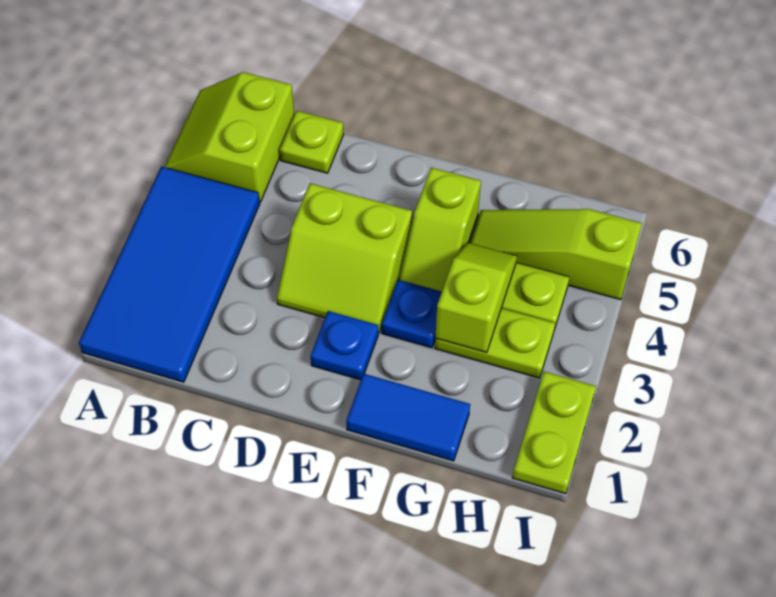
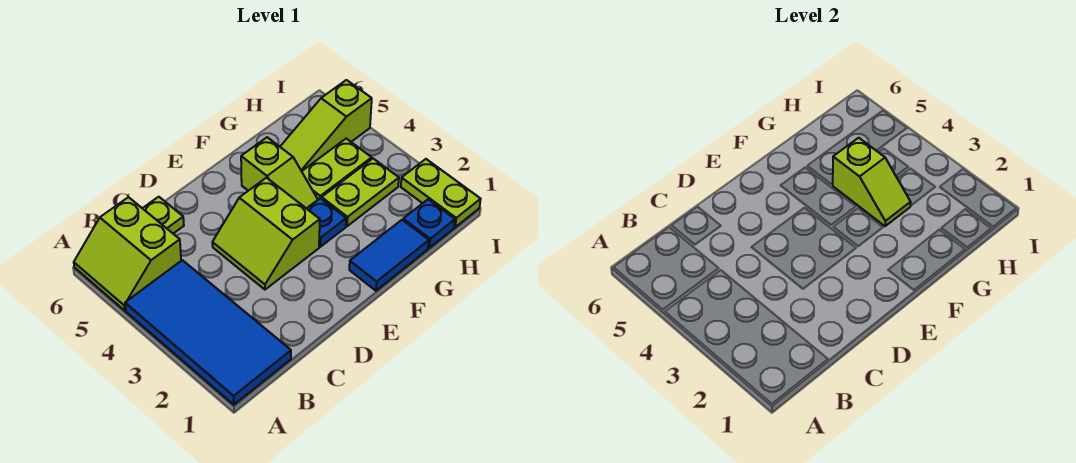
lime 2x2 slope [277,183,412,333] -> lime 2x2 slope turned to [212,178,320,290]
blue 1x1 plate [311,311,378,380] -> blue 1x1 plate moved to [403,199,455,248]
lime 1x2 slope [435,243,517,353] -> lime 1x2 slope turned to [832,138,911,226]

